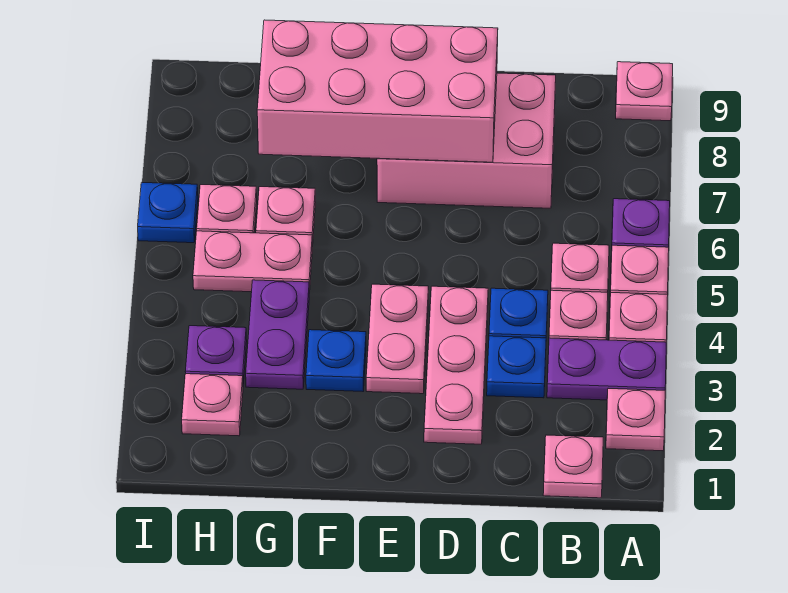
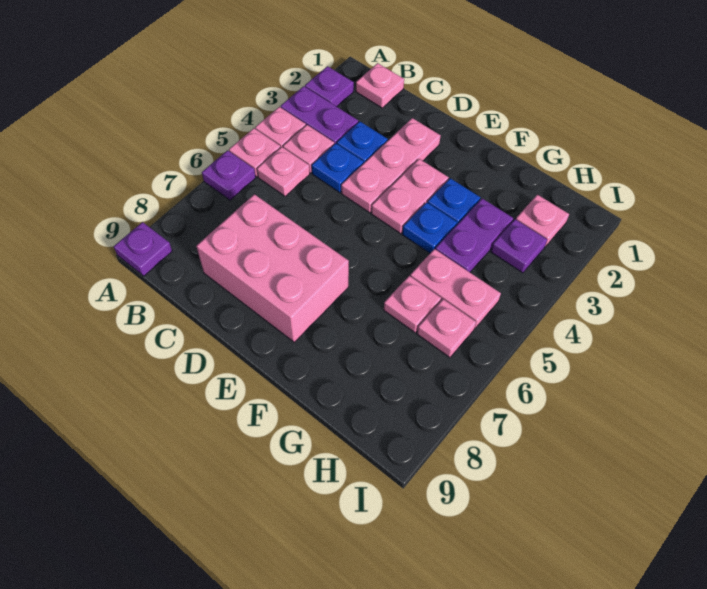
pink 1x1 plate [606,389,665,451] -> purple 1x1 plate [305,66,354,107]
pink 1x1 plate [616,62,673,121] -> purple 1x1 plate [114,222,172,276]
pink 2x4 brick [257,20,498,162] -> none
blue 1x1 plate [138,183,198,243] -> blue 1x1 plate moved to [402,202,457,253]

